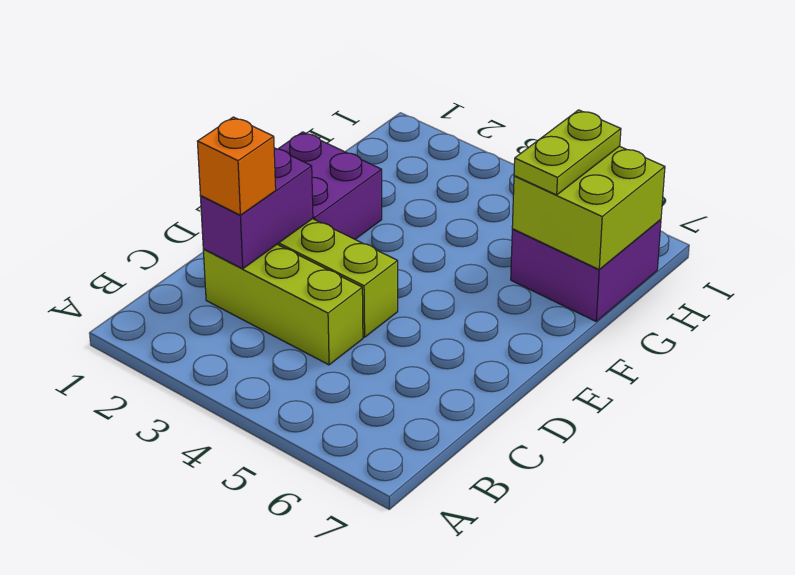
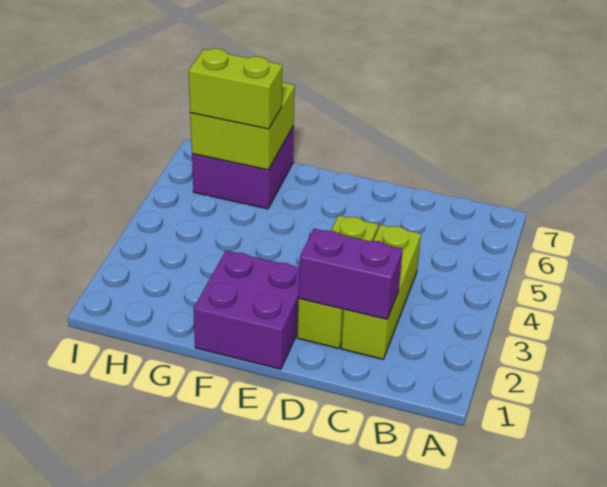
orange 1x1 brick [197,117,276,215] -> none
lime 1x2 plate [514,110,621,195] -> lime 1x2 brick [189,49,282,129]

